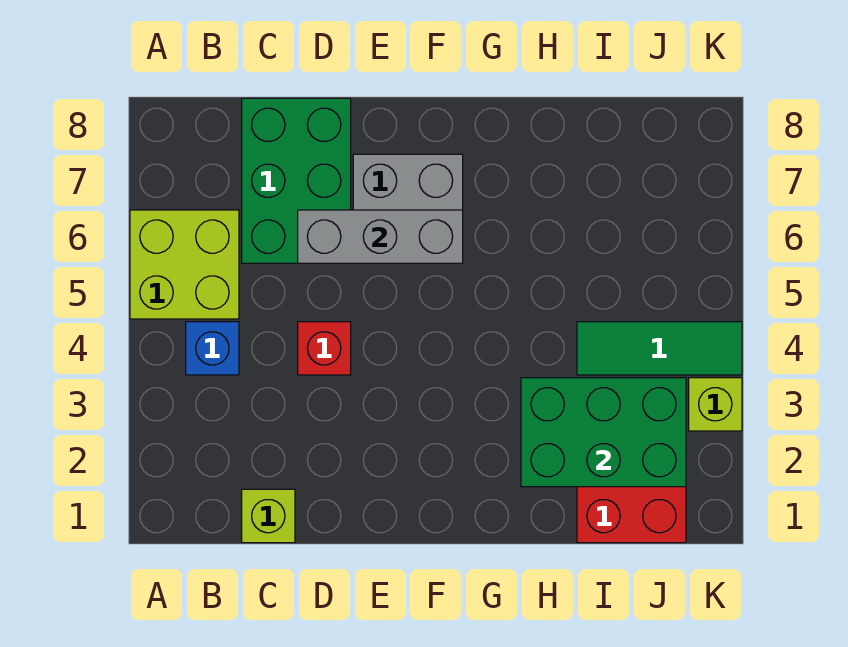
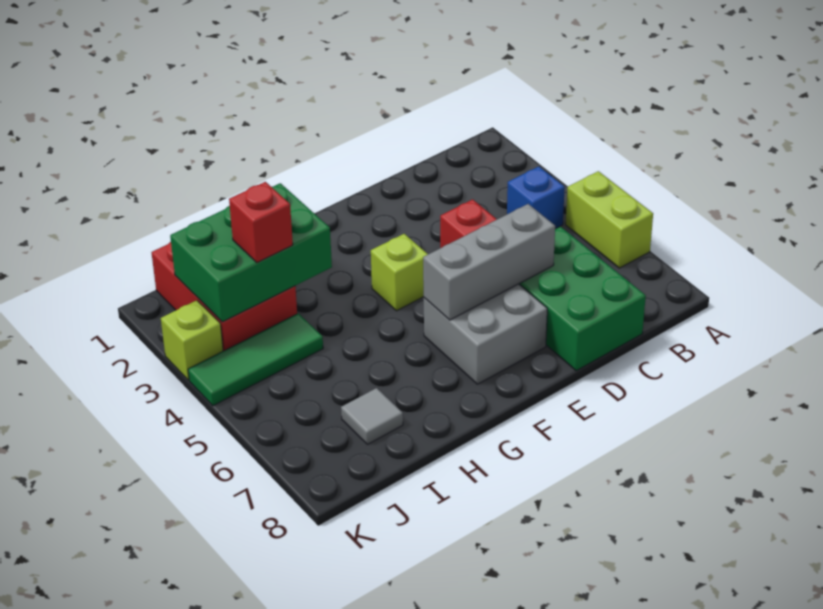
lime 2x2 brick [130,210,239,319] -> lime 1x2 brick [566,171,653,268]
lime 1x1 brick [242,489,295,543] -> lime 1x1 brick moved to [371,234,428,311]
none -> red 1x1 brick [229,182,293,262]
none -> grey 1x1 tile [341,388,403,444]

